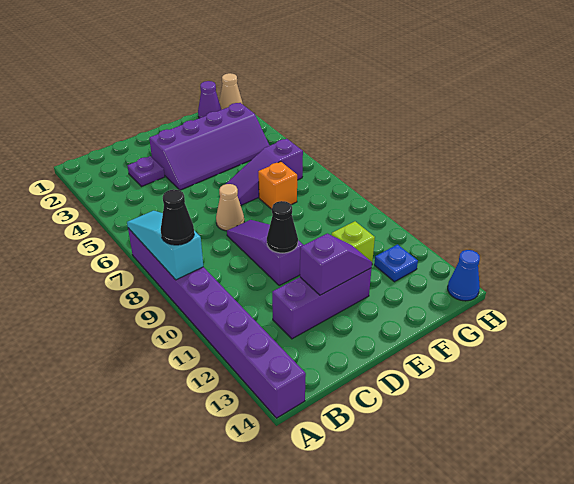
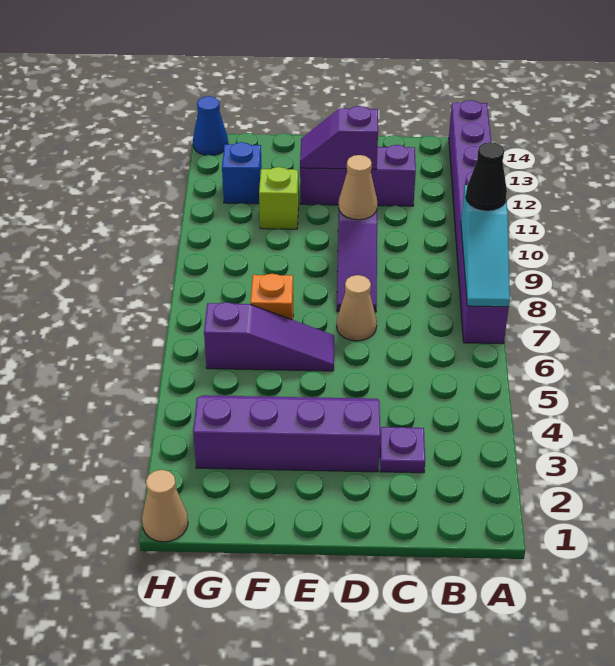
black 1x1 cone [267,201,298,253] -> tan 1x1 cone [339,155,377,220]
purple 1x1 cone [198,81,221,118] -> none
blue 1x1 plate [374,244,418,282] -> blue 1x1 brick [222,142,262,204]

